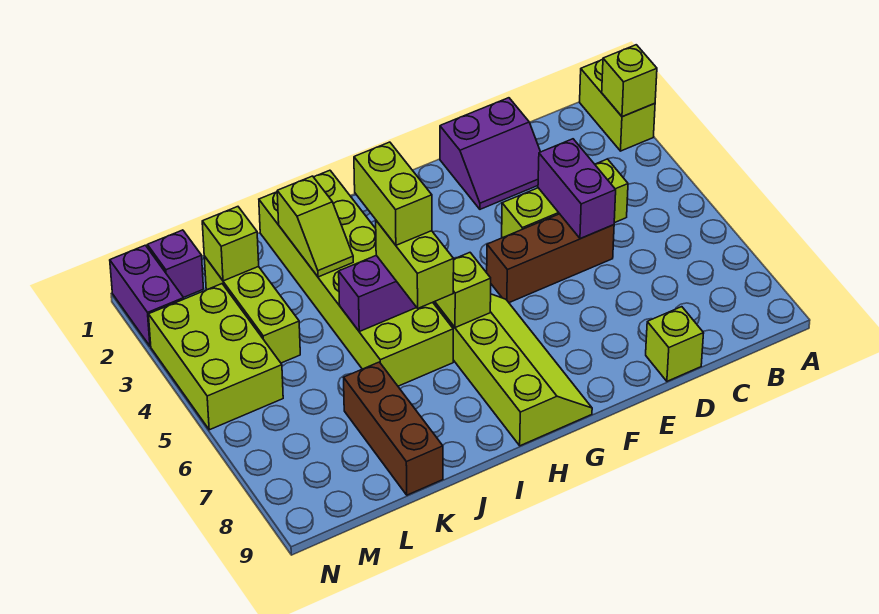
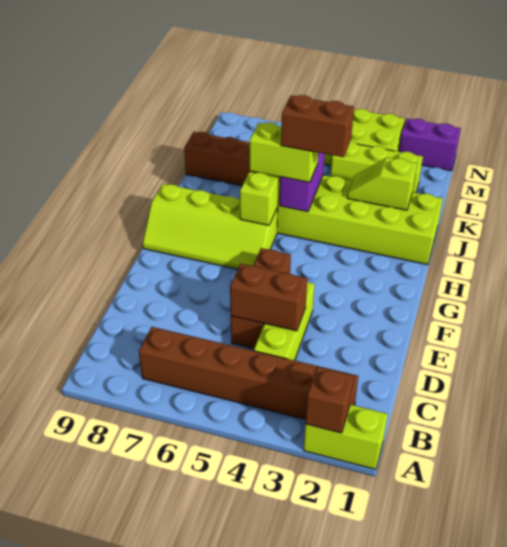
lime 1x1 brick [602,45,657,117] -> brown 1x1 brick [305,367,353,433]
none -> brown 1x6 brick [139,327,358,419]
purple 2x2 slope [440,98,540,209] -> none
purple 1x2 brick [538,139,616,239] -> brown 1x2 brick [230,264,307,331]
lime 1x1 brick [646,307,704,381] -> none
lime 1x2 brick [354,142,432,245] -> brown 1x2 brick [281,95,354,157]
lime 1x1 brick [202,207,259,281] -> none
purple 1x1 brick [147,230,204,298] -> none

